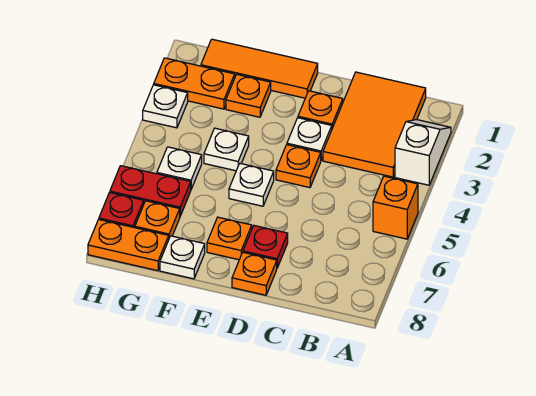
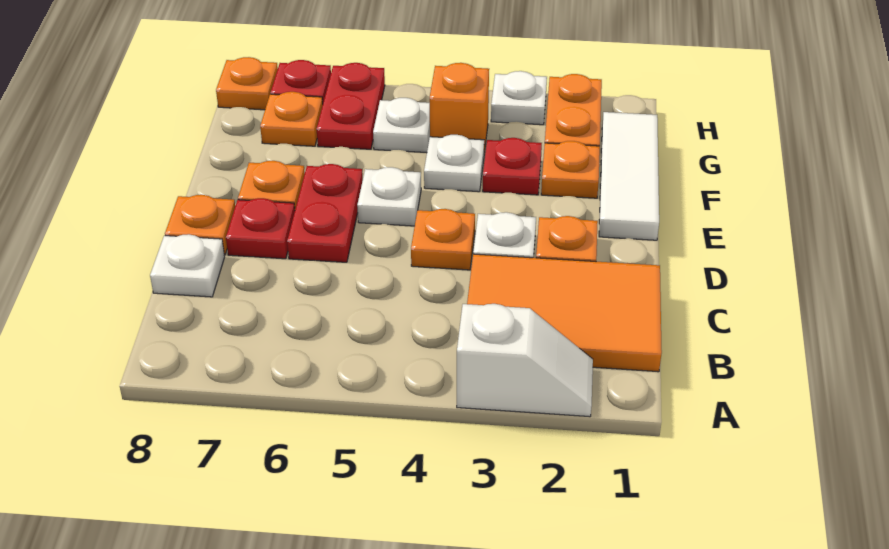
orange 1x1 brick [373,176,418,239] -> orange 1x1 brick moved to [430,63,489,152]
none -> red 1x2 plate [287,164,363,262]
orange 1x3 tile [201,39,318,98] -> white 1x3 tile [599,112,659,240]
none -> red 1x1 plate [483,138,542,195]
white 1x1 plate [160,236,205,279] -> white 1x1 plate moved to [150,234,225,297]
orange 1x2 plate [88,220,169,271] -> orange 1x1 plate [216,57,278,110]

